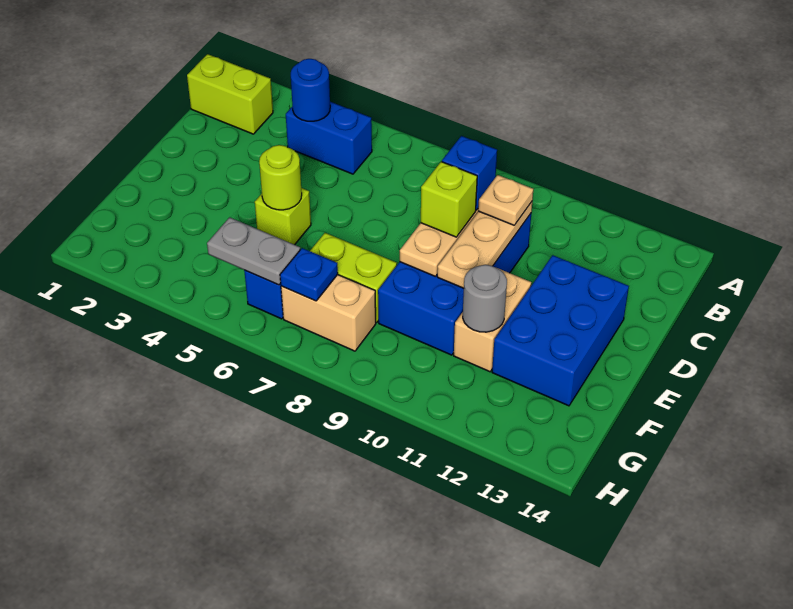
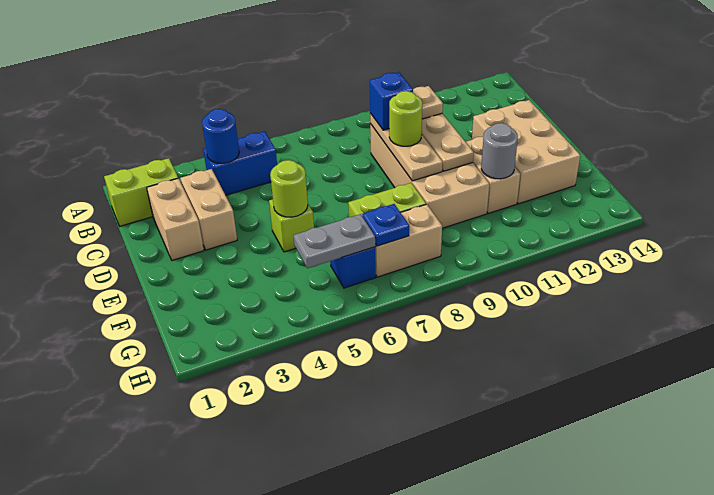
none -> tan 1x2 brick [147,178,204,260]
none -> tan 1x2 brick [180,169,237,250]
blue 2x4 brick [378,214,531,355] -> tan 2x4 brick [370,124,490,228]
lime 1x1 brick [421,162,477,237] -> lime 1x1 round brick [389,91,422,146]
blue 2x3 brick [492,255,629,406] -> tan 2x3 brick [472,100,580,204]

